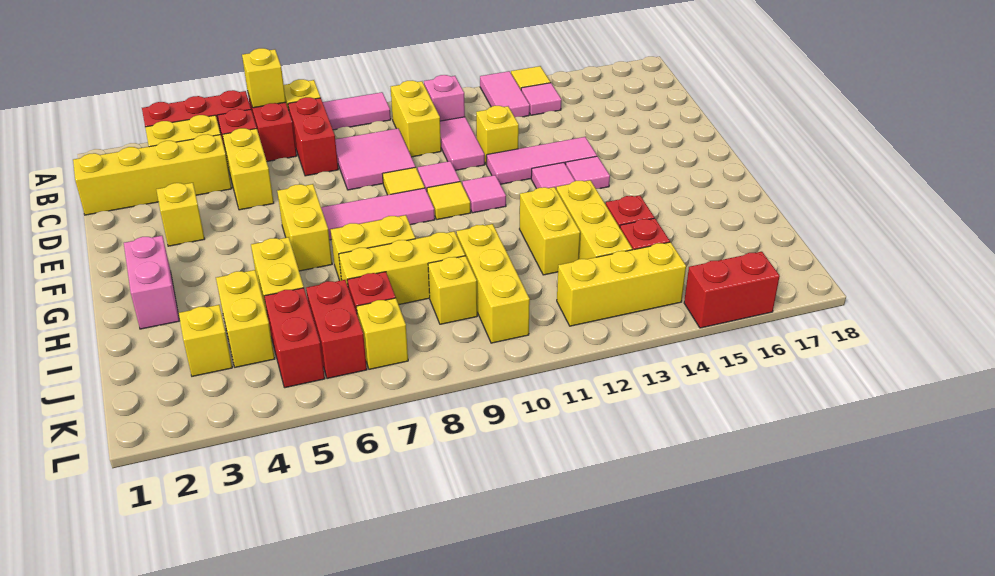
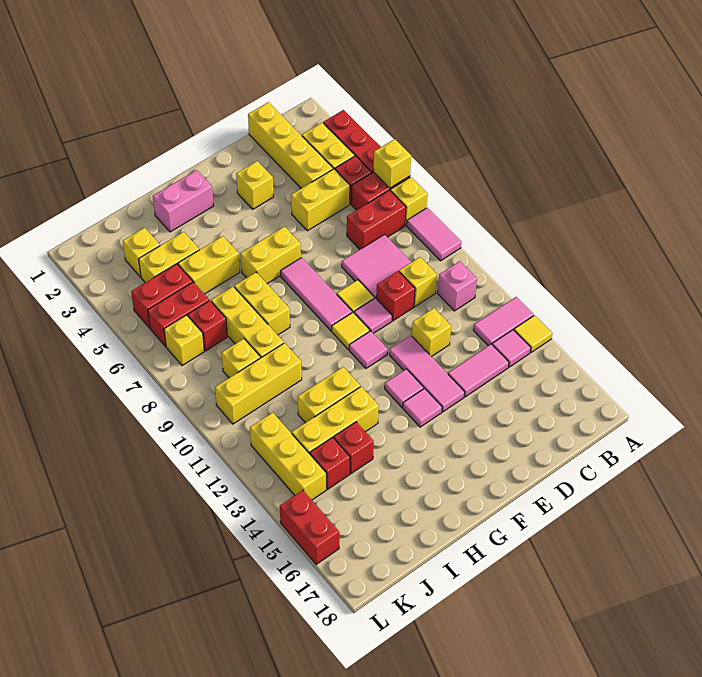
yellow 1x2 brick [391,81,441,157] -> yellow 1x1 brick [399,257,437,306]
pink 1x2 tile [440,117,485,170] -> pink 1x2 tile moved to [448,344,509,397]
none -> red 1x1 brick [376,271,415,321]

